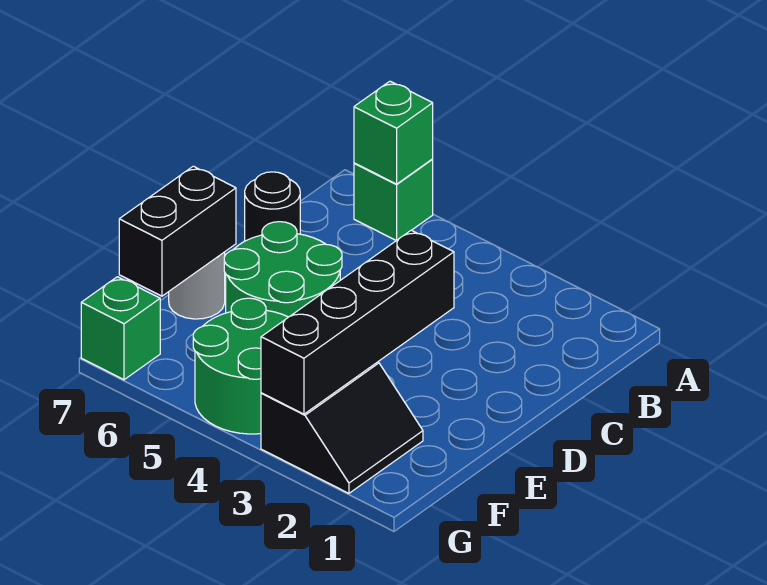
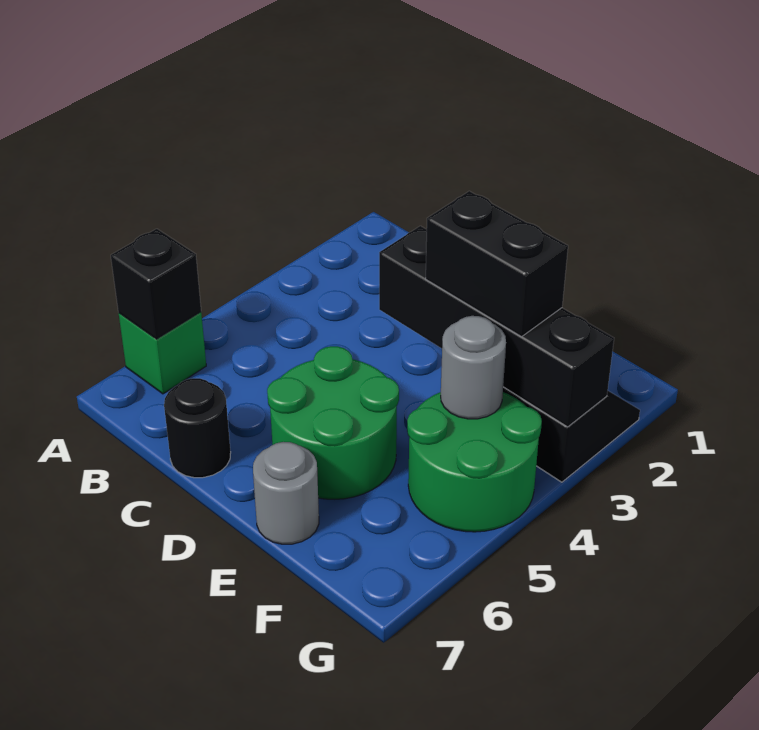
green 1x1 brick [354,81,433,184] -> black 1x1 brick [111,229,201,339]
black 1x2 brick [119,166,236,296] -> black 1x2 brick moved to [426,191,568,337]
none -> grey 1x1 round brick [441,316,506,419]
green 1x1 brick [81,277,160,380] -> none

